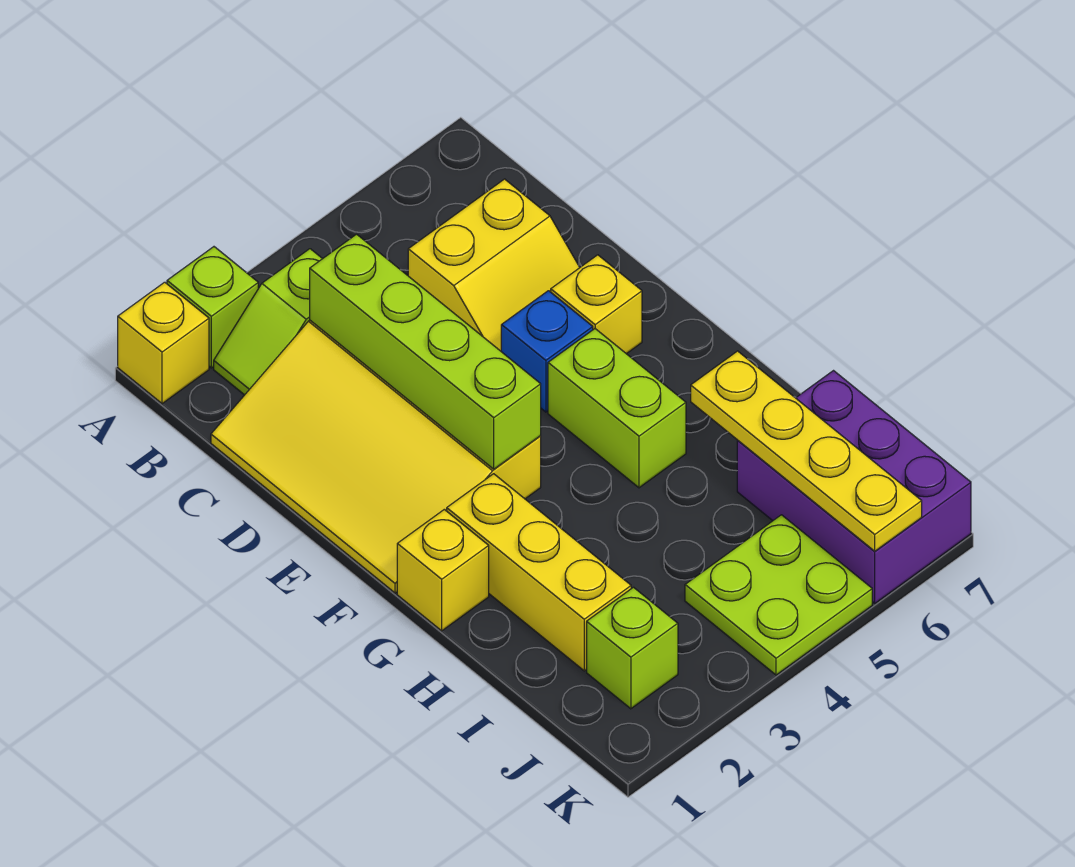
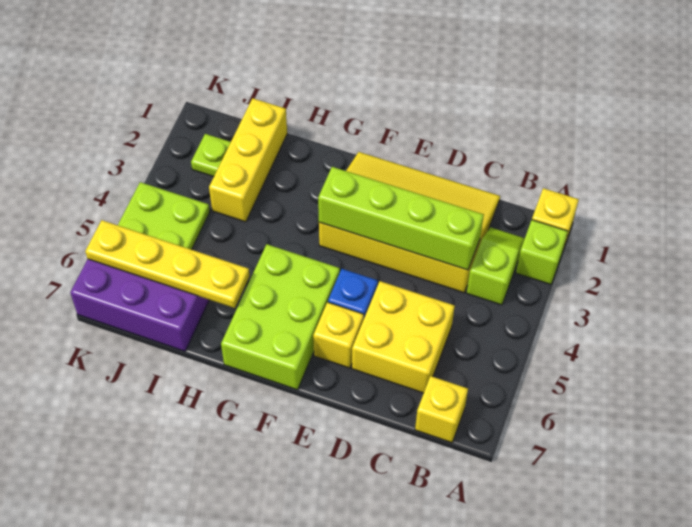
yellow 2x2 slope [408,179,580,351] -> yellow 2x2 brick [352,281,455,393]
lime 1x2 brick [548,329,686,488] -> lime 2x3 brick [221,244,340,390]
yellow 1x1 brick [397,509,489,631] -> yellow 1x1 brick moved to [415,376,468,443]
yellow 1x3 brick [447,474,631,671] -> yellow 1x3 brick turned to [209,98,287,222]
lime 1x1 brick [587,587,678,709] -> lime 1x1 plate [191,134,231,177]

